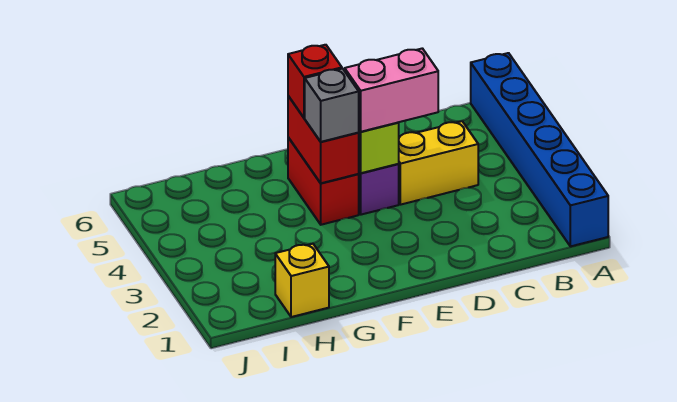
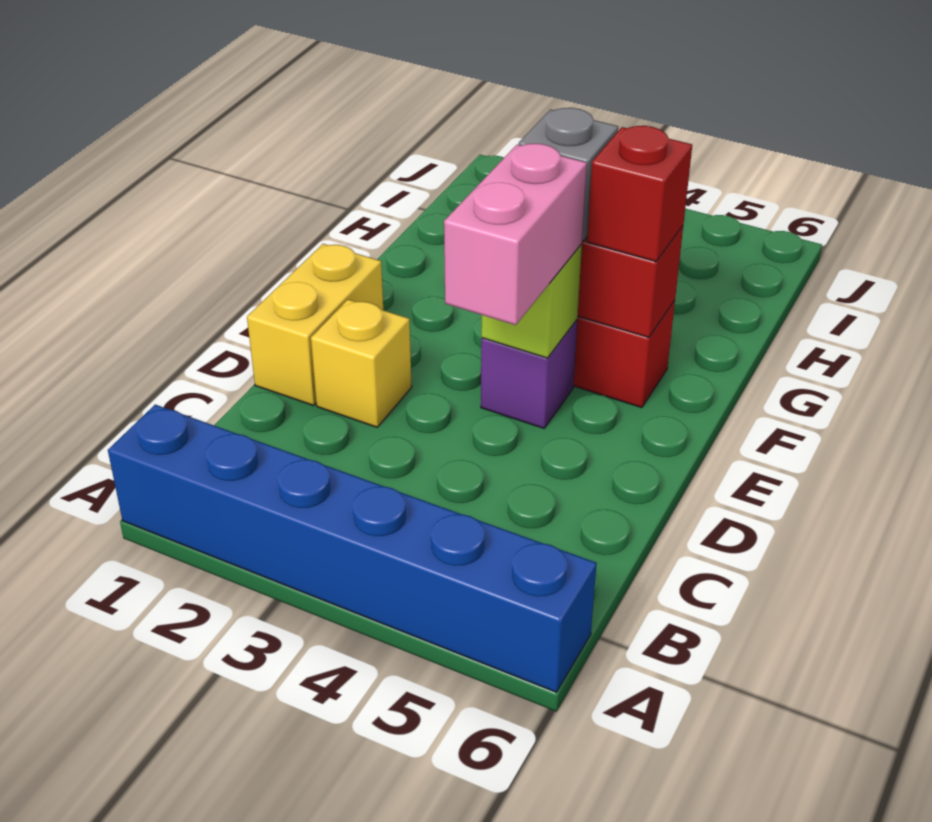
yellow 1x2 brick [399,121,478,205] -> yellow 1x2 brick moved to [247,244,383,406]
yellow 1x1 brick [275,244,329,317] -> yellow 1x1 brick moved to [311,300,412,427]

